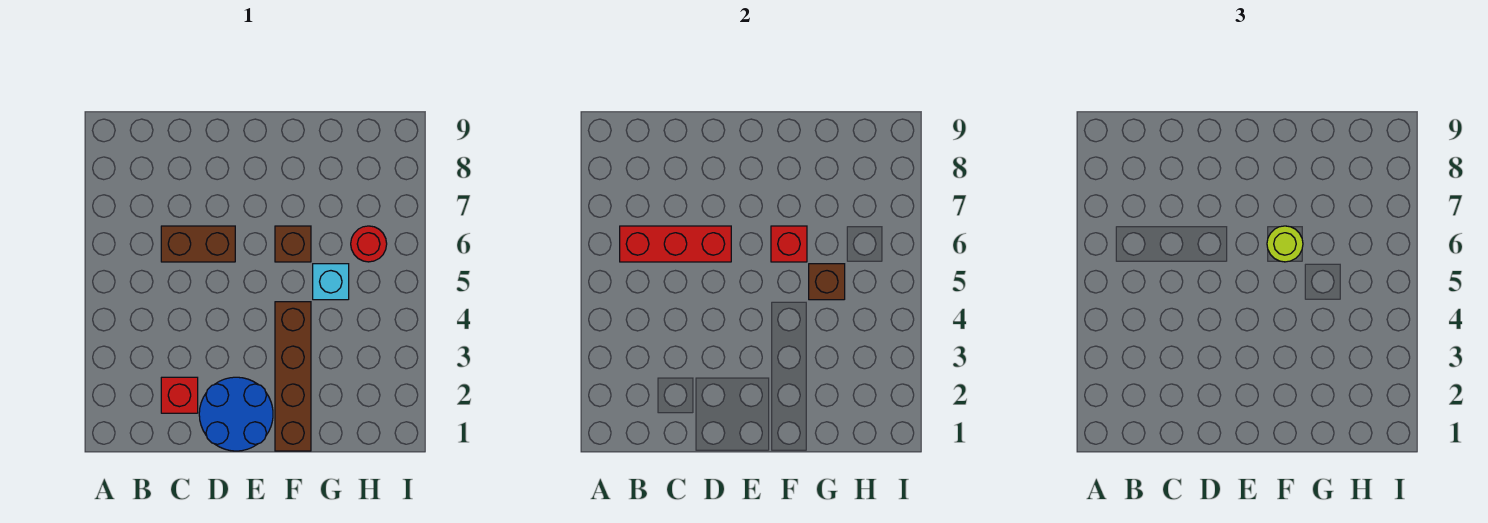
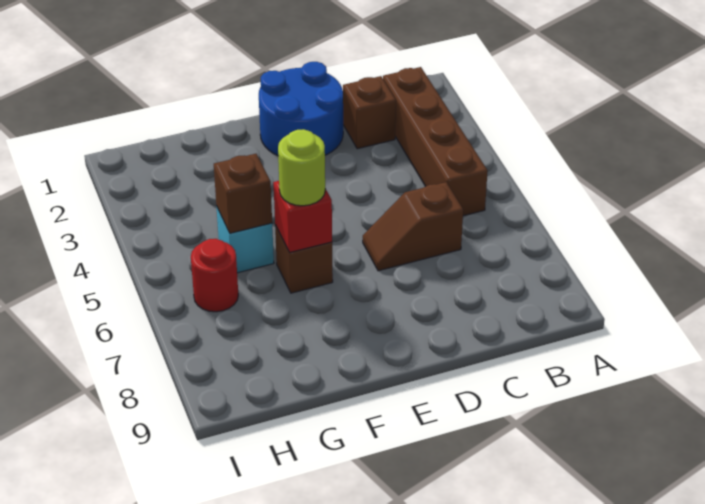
red 1x3 brick [620,226,731,262] -> none
red 1x1 brick [161,377,198,413] -> brown 1x1 brick [343,76,396,149]
brown 1x2 brick [161,226,235,262] -> brown 1x2 slope [363,182,463,271]
brown 1x4 brick [275,302,311,451] -> brown 1x4 brick moved to [383,67,488,216]

